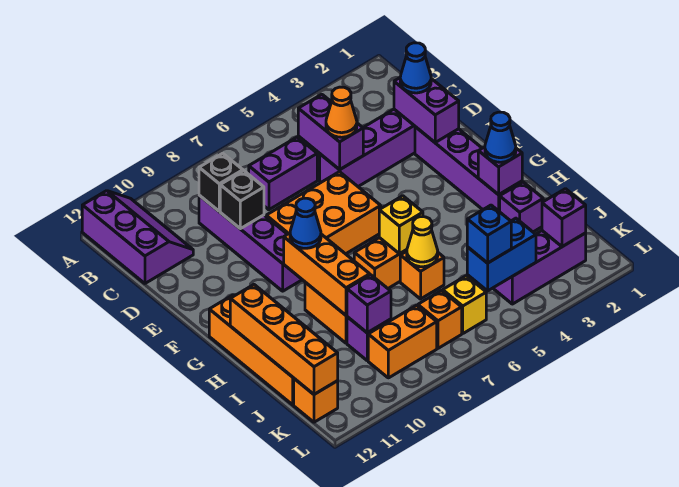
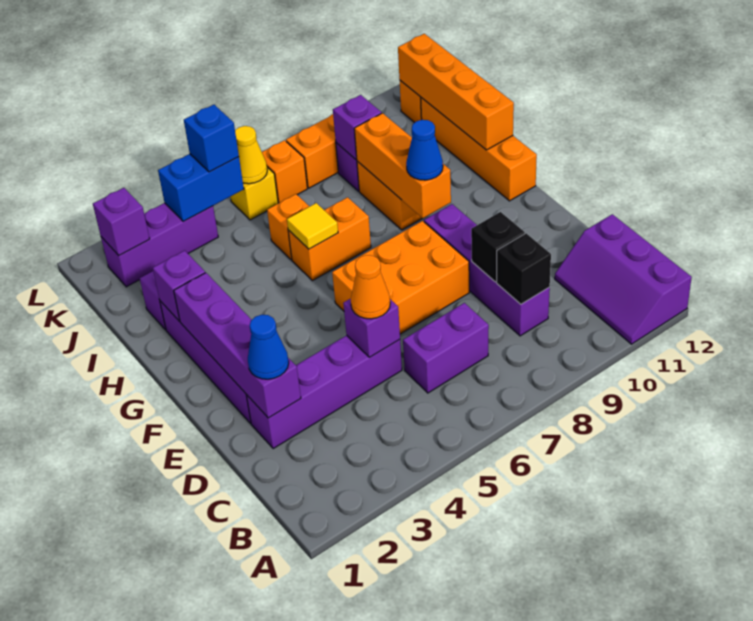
purple 1x2 brick [298,94,363,170] -> purple 1x1 brick [343,299,400,357]
purple 1x2 brick [394,78,459,142] -> purple 1x4 brick [174,273,301,418]
blue 1x1 cone [485,112,516,162] -> none
yellow 1x1 brick [379,196,423,254] -> yellow 1x1 tile [287,203,338,249]
yellow 1x1 cone [407,217,438,267] -> yellow 1x1 cone moved to [235,126,267,184]

